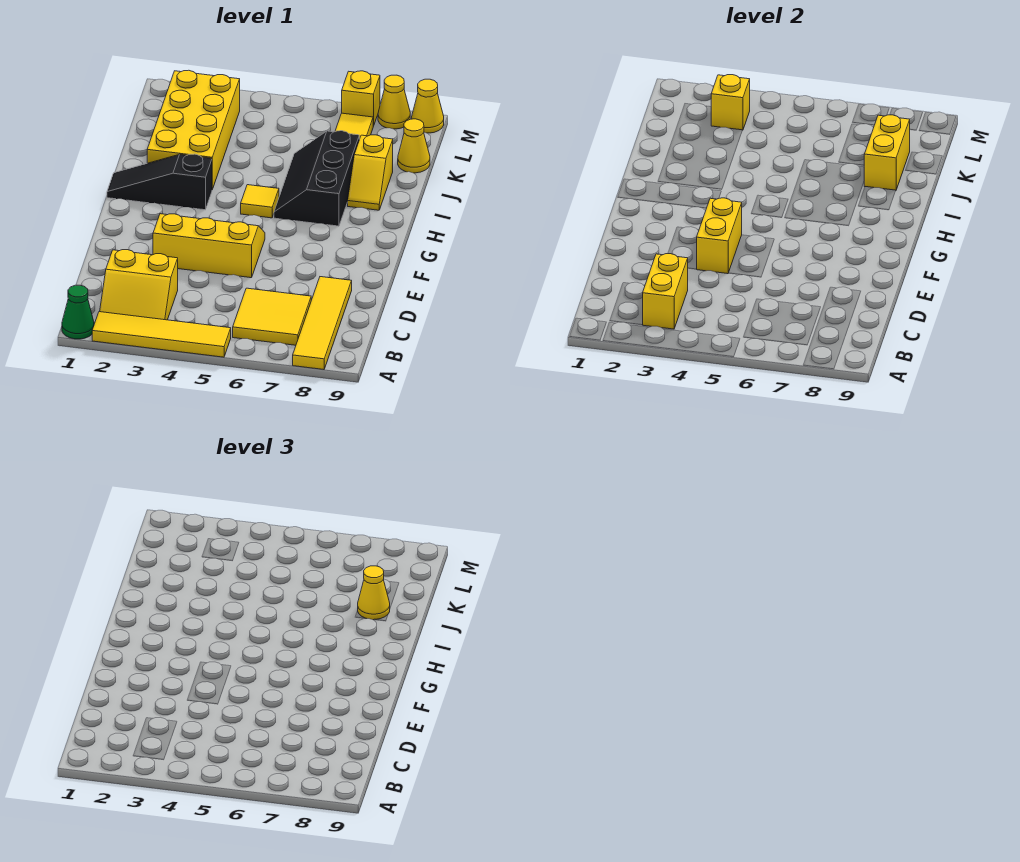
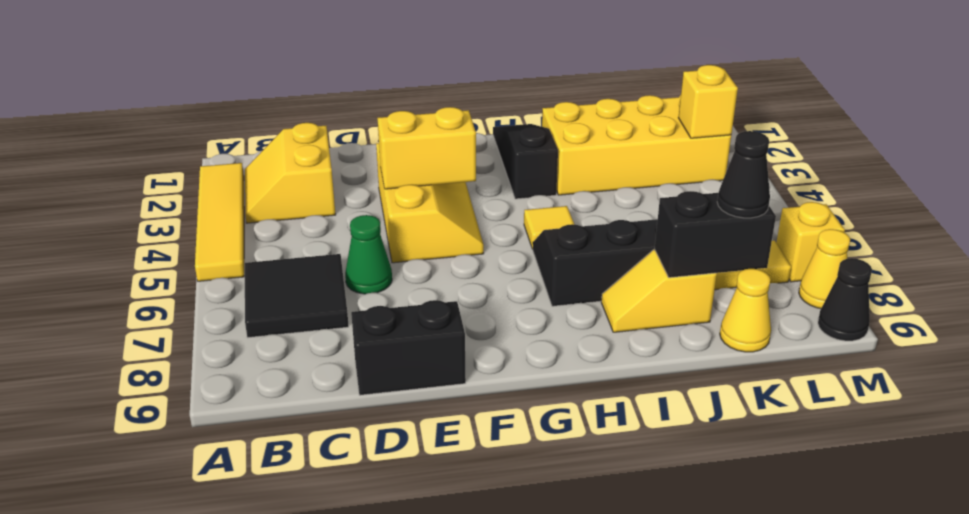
green 1x1 cone [62,285,94,339] -> green 1x1 cone moved to [345,215,392,294]
yellow 1x4 tile [293,277,352,370] -> none
yellow 1x2 brick [643,254,688,329] -> none
yellow 2x2 tile [233,288,311,345] -> black 2x2 tile [245,254,349,338]
none -> black 1x2 brick [351,300,466,395]
yellow 1x2 brick [864,115,910,190] -> black 1x2 brick [655,191,776,278]
yellow 1x1 cone [358,566,390,620] -> none
none -> black 1x1 cone [717,131,770,218]
yellow 1x1 cone [412,79,444,133] -> black 1x1 cone [818,258,872,341]

